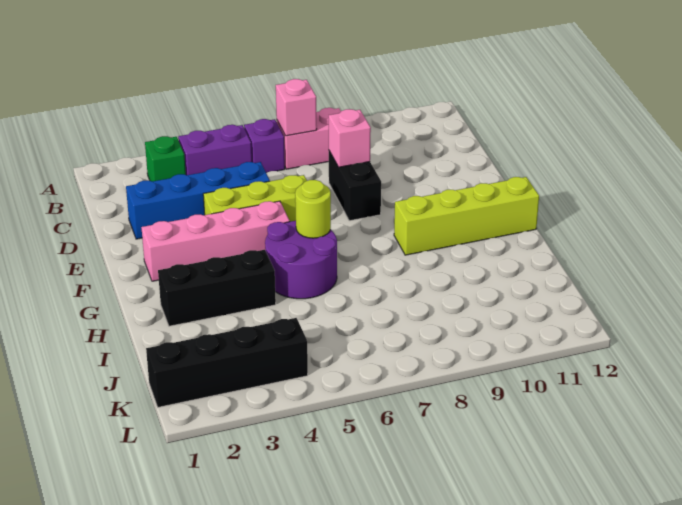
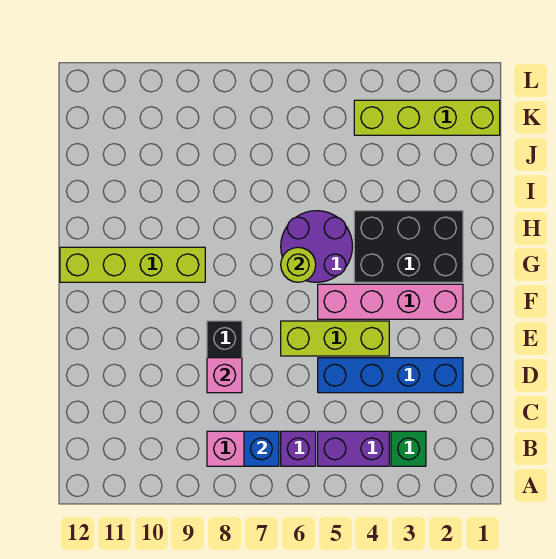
pink 1x1 brick [276,79,317,136] -> blue 1x1 brick [244,431,279,466]
black 1x3 brick [158,250,276,326] -> black 2x3 brick [354,211,463,282]
black 1x4 brick [146,318,308,407] -> lime 1x4 brick [354,100,500,135]

